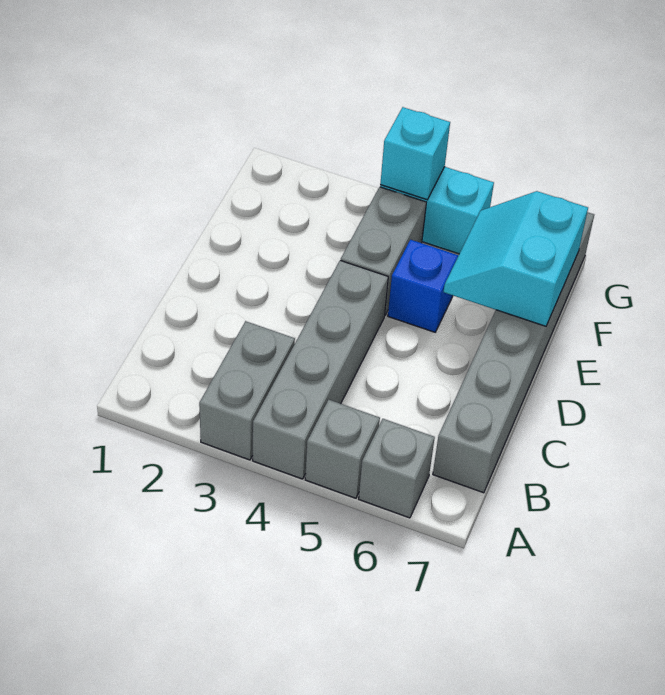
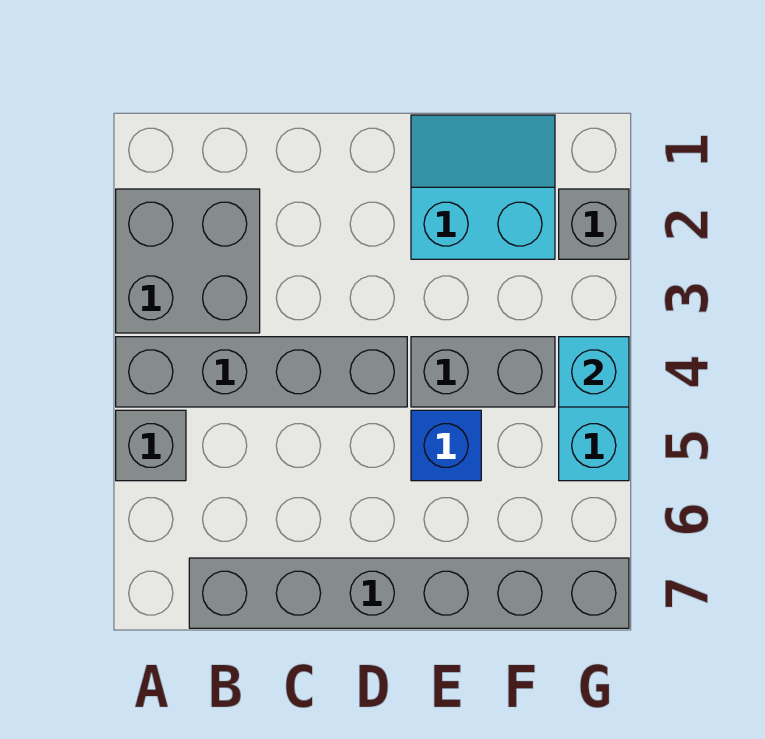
grey 1x2 brick [199,321,295,460] -> grey 2x2 brick [116,189,260,333]
grey 1x1 brick [359,419,435,518] -> grey 1x1 brick moved to [559,189,629,259]
cyan 2x2 slope [444,191,588,326] -> cyan 2x2 slope moved to [411,115,555,259]

